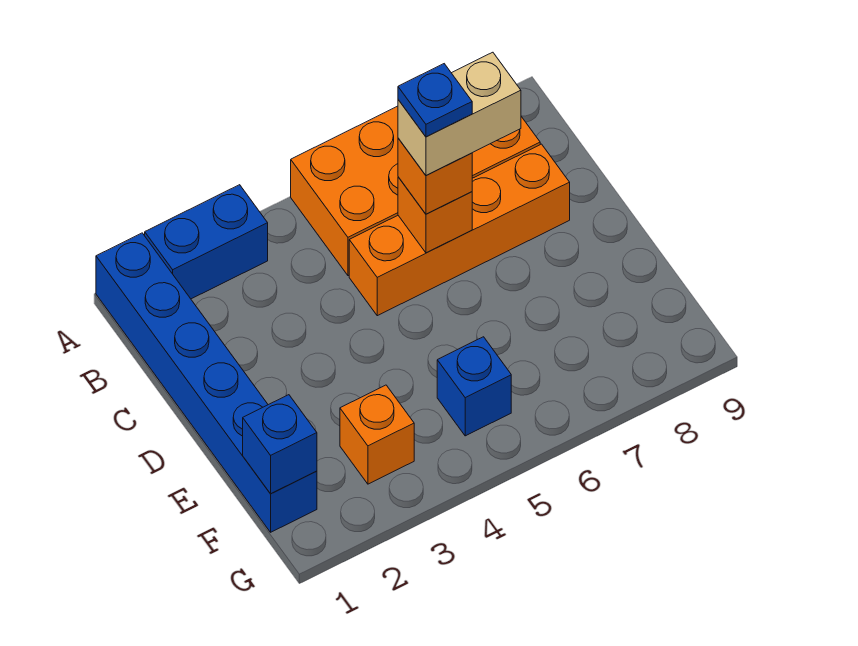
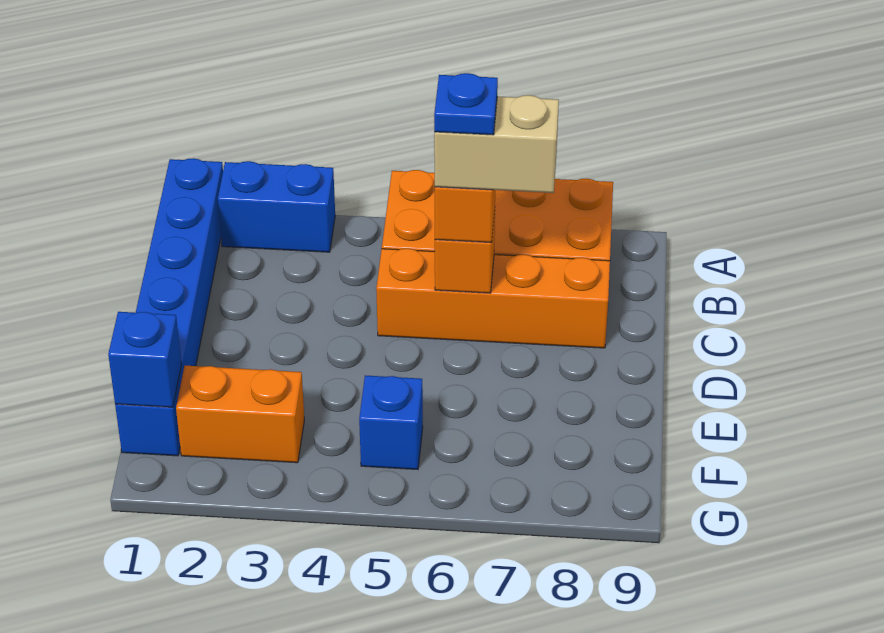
orange 1x1 brick [340,385,414,484] -> orange 1x2 brick [176,366,304,463]

